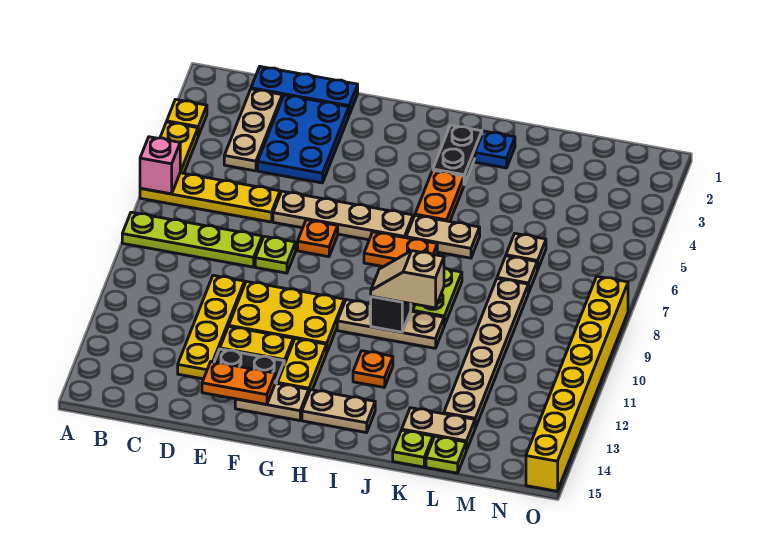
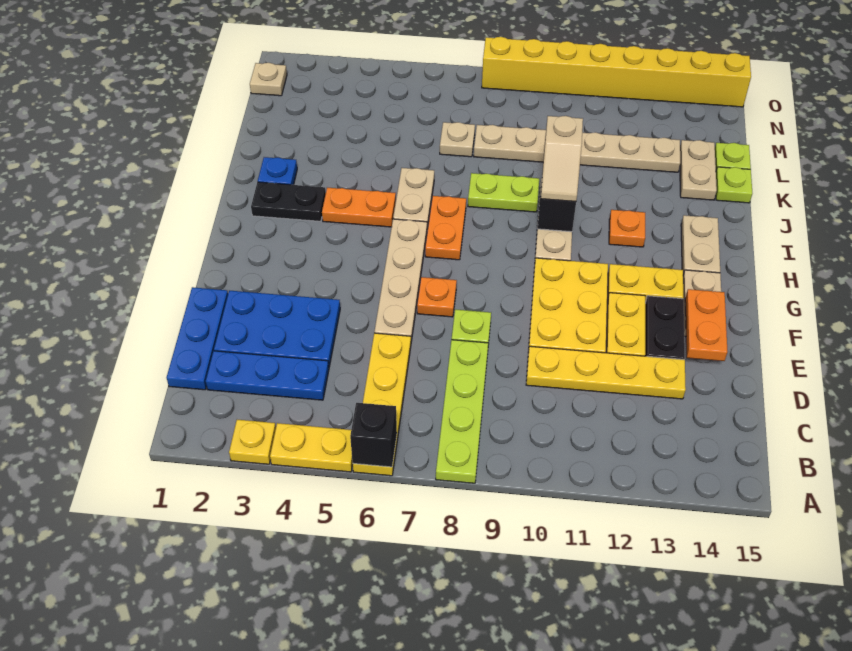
pink 1x1 brick [140,137,180,194] -> black 1x1 brick [350,403,397,467]
tan 1x3 plate [224,89,282,171] -> blue 1x3 plate [206,351,329,400]
tan 1x1 plate [506,234,546,270] -> tan 1x1 plate moved to [250,63,287,96]

